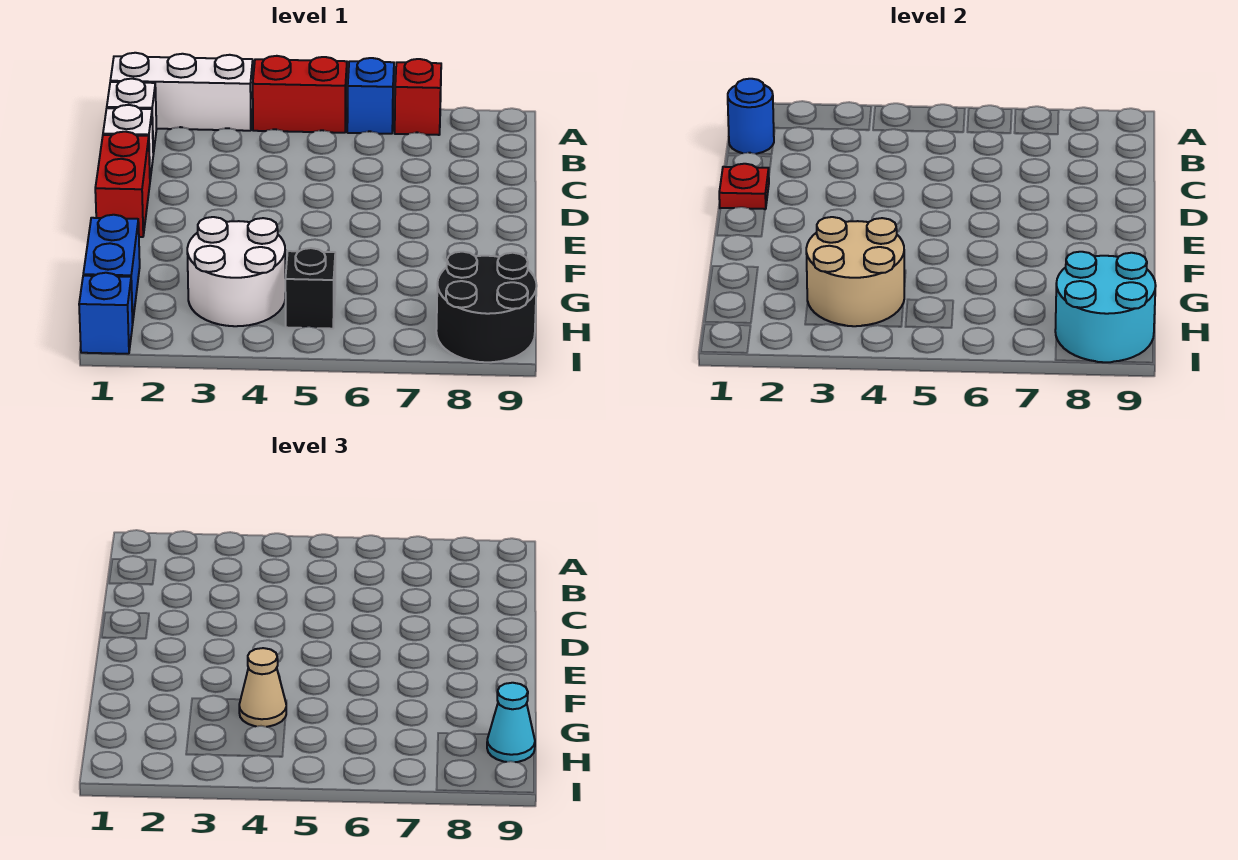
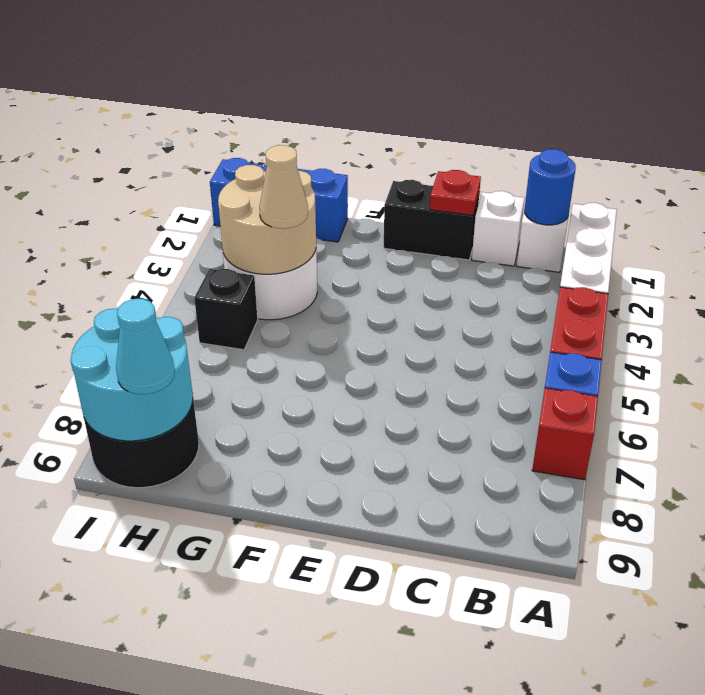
red 1x2 brick [95,132,150,237] -> black 1x2 brick [384,180,479,260]

